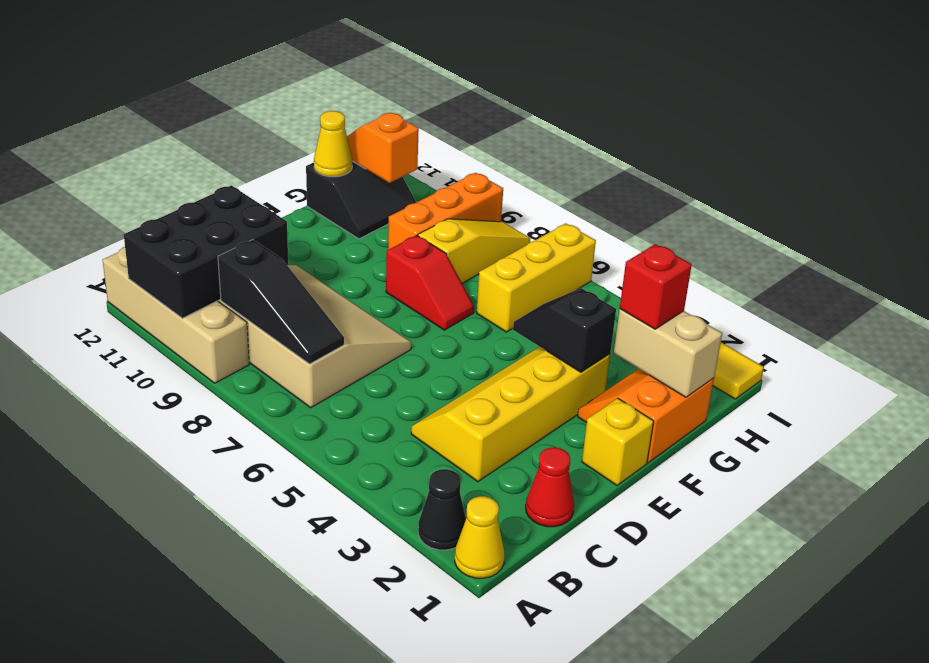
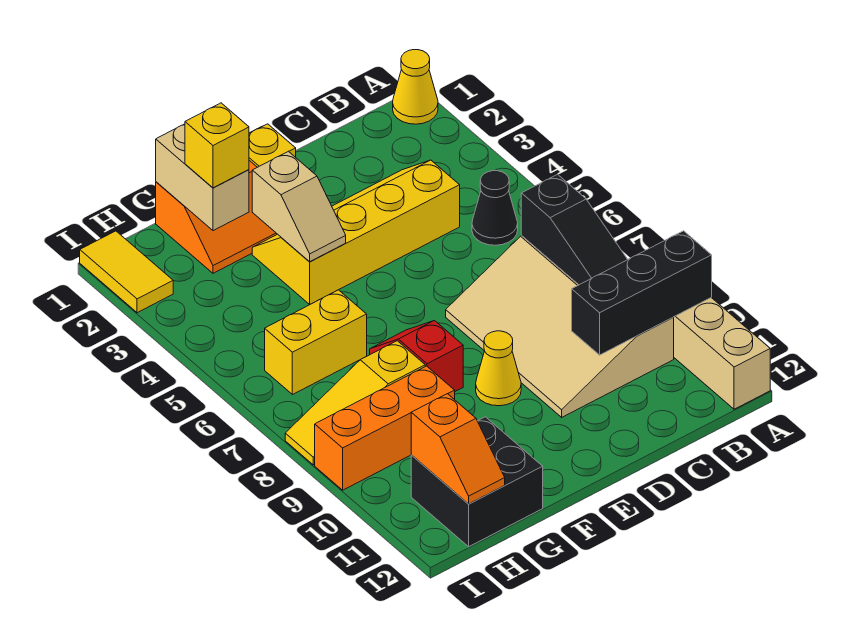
black 1x1 cone [418,469,466,550] -> black 1x1 cone moved to [472,171,518,245]
black 2x3 brick [124,186,288,318] -> black 1x3 brick [572,231,712,355]
black 1x3 slope [218,240,344,364] -> black 1x3 slope turned to [521,174,628,285]
red 1x1 cone [526,447,574,527] -> none
yellow 2x4 slope [411,347,610,482] -> yellow 2x4 slope turned to [252,160,460,305]
black 1x2 slope [513,288,616,372] -> tan 1x2 slope [252,151,346,262]
red 1x1 brick [620,244,692,329] -> yellow 1x1 brick [185,103,249,188]
yellow 1x3 brick [477,223,596,332] -> yellow 1x2 brick [265,290,367,395]
black 2x2 slope [306,161,416,239] -> black 2x2 brick [411,417,543,547]
yellow 1x1 cone [314,111,352,177] -> yellow 1x1 cone moved to [476,331,521,406]

